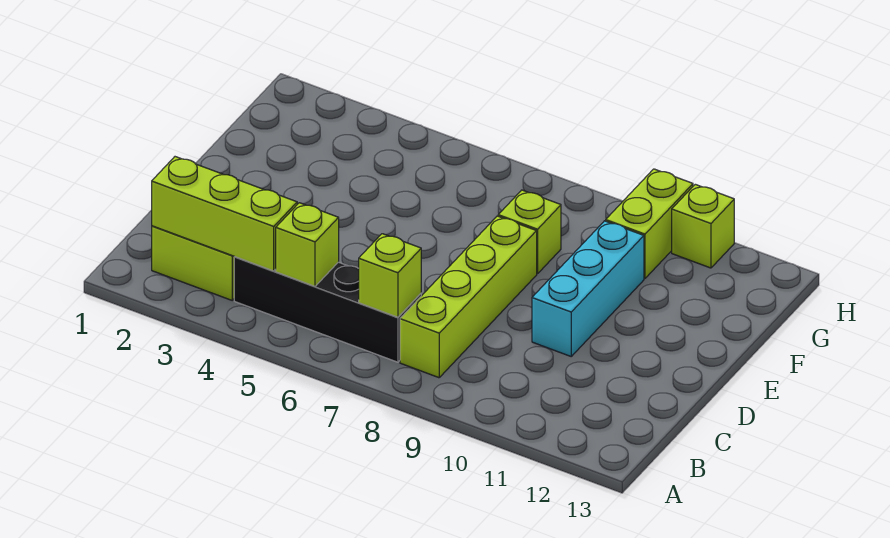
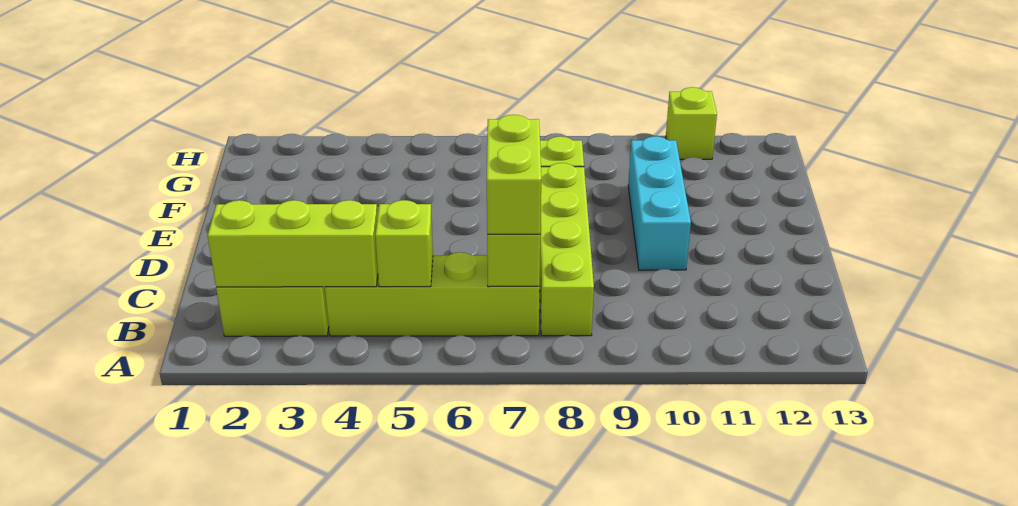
black 1x4 brick [234,257,421,362] -> lime 1x4 brick [325,252,540,336]
lime 1x2 brick [606,169,693,279] -> lime 1x2 brick moved to [487,115,541,234]

